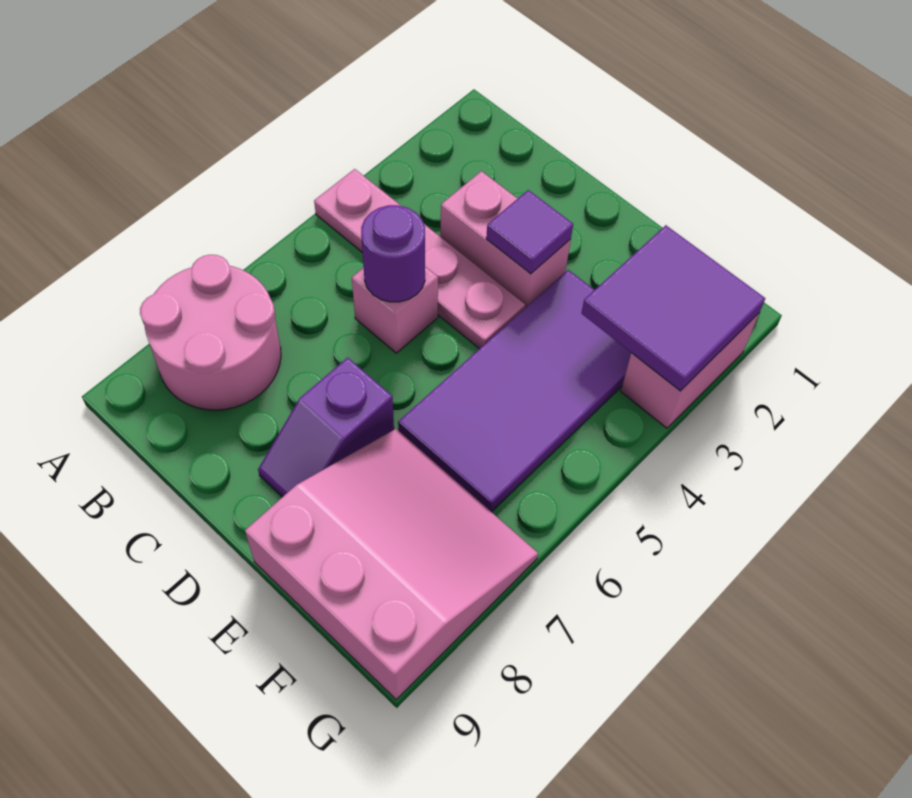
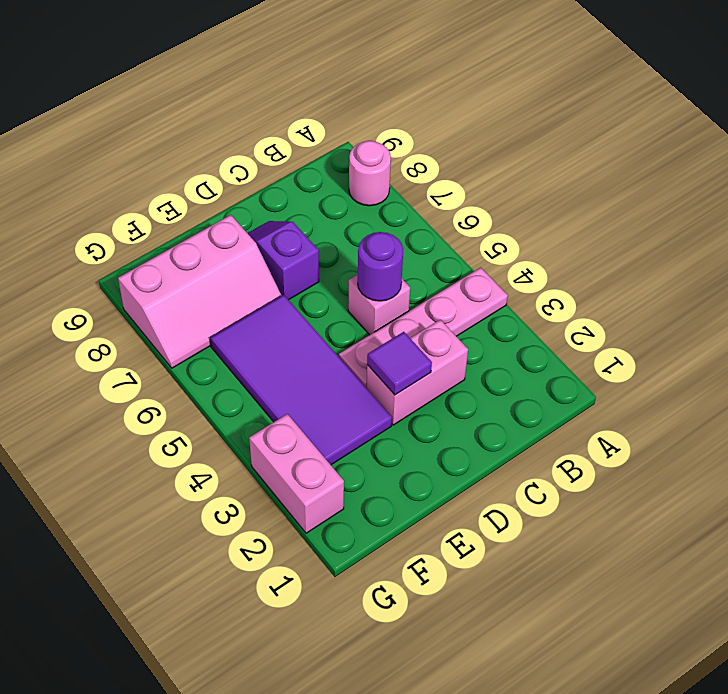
pink 2x2 round brick [140,255,281,410] -> pink 1x1 round brick [349,141,391,206]
pink 3x3 slope [245,429,538,700] -> pink 2x3 slope [118,215,282,368]
purple 2x2 tile [581,225,765,391] -> none

